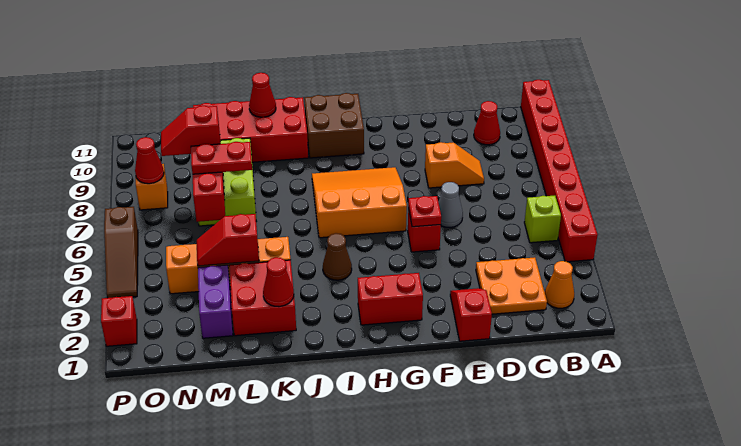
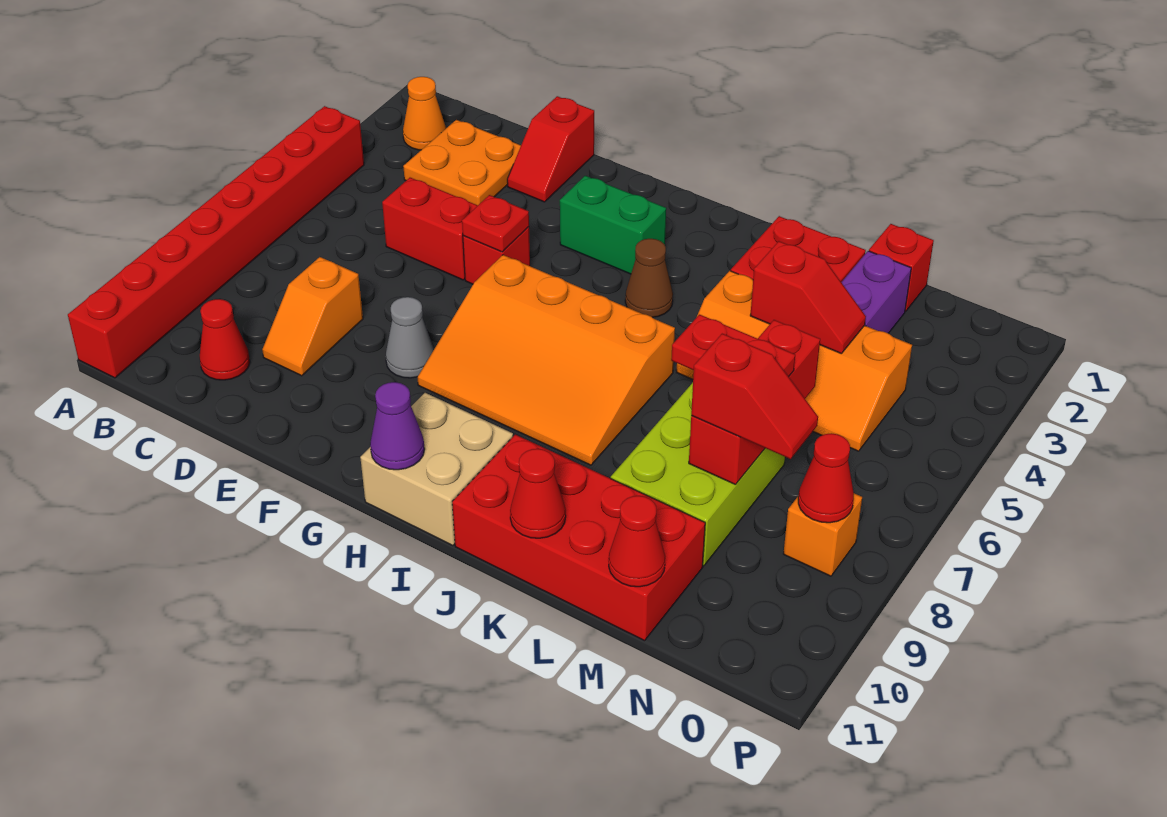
lime 1x1 brick [524,196,561,243] -> none
orange 1x2 slope [425,142,484,188] -> orange 1x2 slope turned to [262,257,363,376]
grey 1x1 cone [438,182,463,228] -> grey 1x1 cone moved to [386,297,434,378]
red 1x2 brick [358,273,423,325] -> red 1x2 brick moved to [382,178,478,280]
none -> green 1x2 brick [560,176,666,274]
orange 3x3 slope [312,167,407,238] -> orange 3x4 slope [418,255,675,465]
brown 2x2 brick [304,93,364,158] -> tan 2x2 brick [360,393,513,546]
none -> purple 1x1 cone [370,382,425,470]
red 1x1 cone [263,257,294,307] -> red 1x1 cone moved to [609,496,665,587]
red 1x1 brick [101,296,137,346] -> red 1x1 brick moved to [869,224,934,312]
brown 1x3 slope [104,207,138,298] -> none

